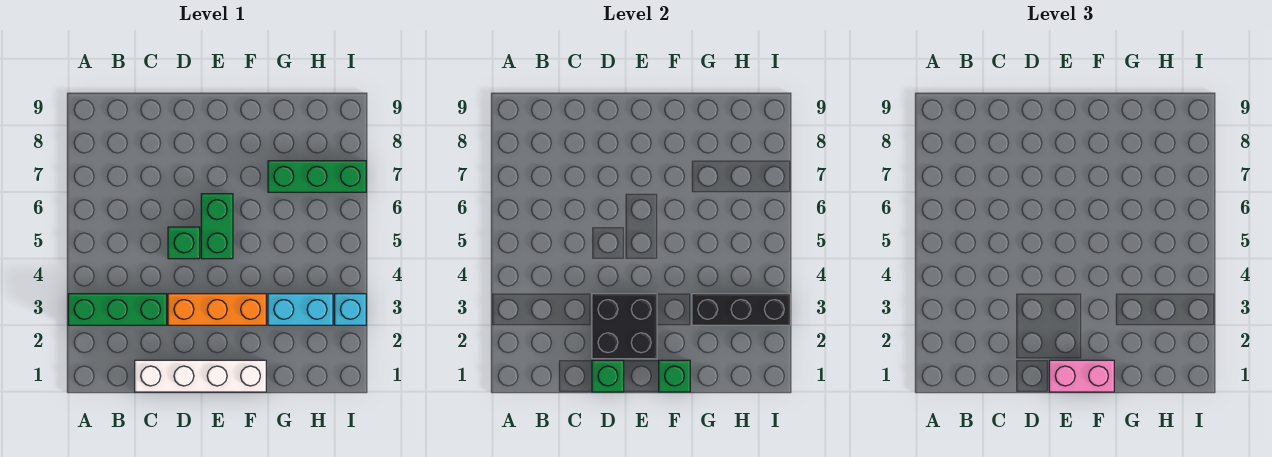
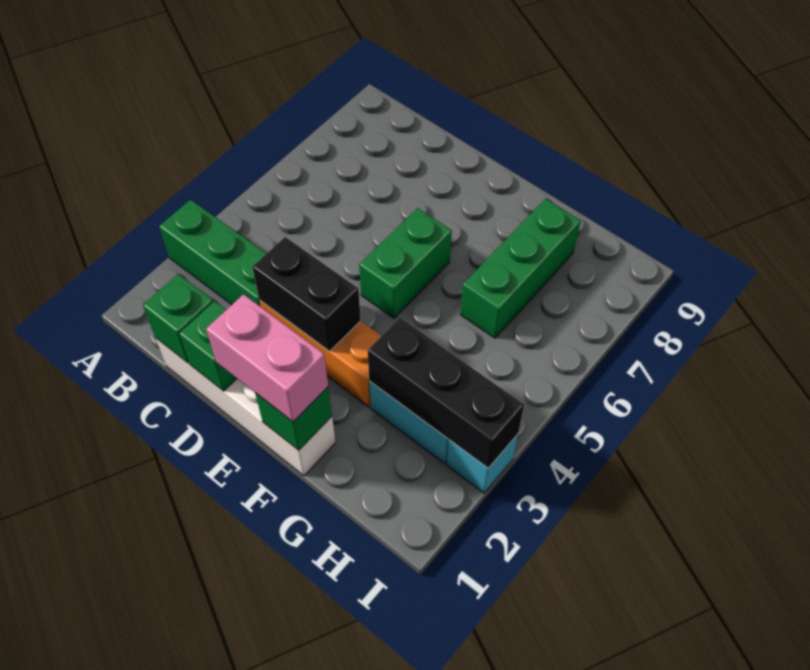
black 2x2 brick [592,294,657,359] -> black 1x2 brick [252,237,361,351]
green 1x1 brick [168,227,200,259] -> green 1x1 brick moved to [143,274,213,363]
green 1x3 brick [268,161,366,192] -> green 1x3 brick turned to [460,199,581,338]

